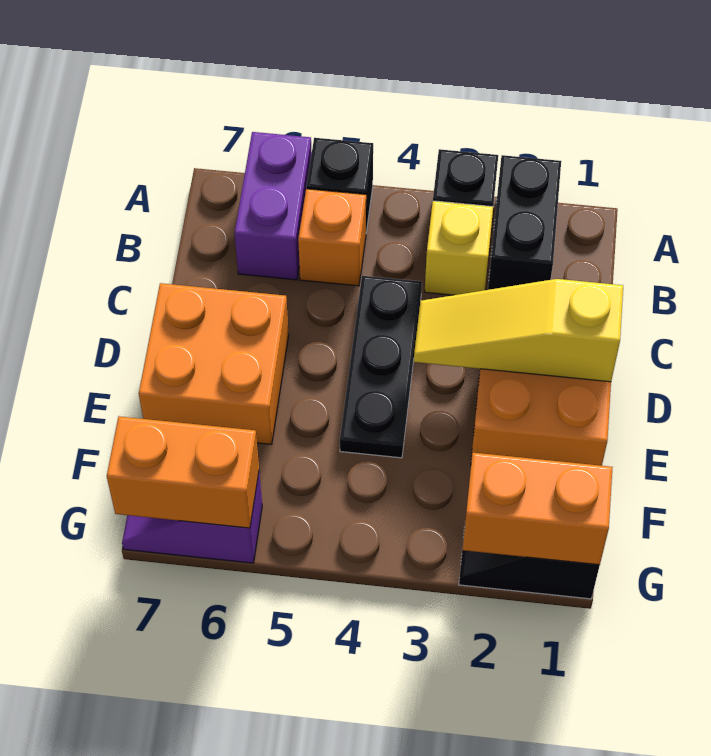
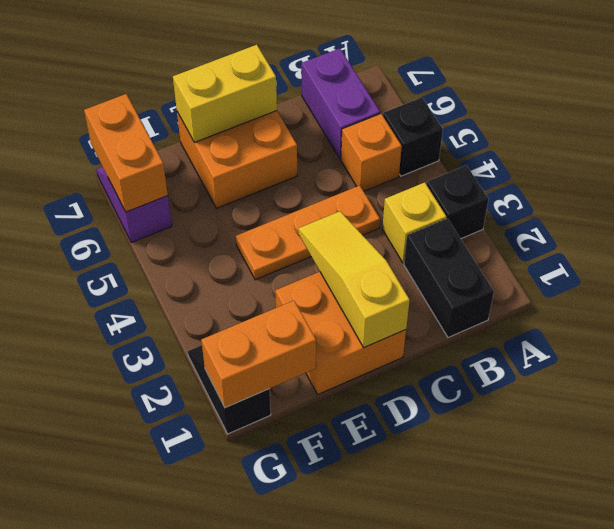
black 1x2 brick [488,155,561,290] -> black 1x2 brick turned to [404,218,494,337]
purple 1x2 brick [235,132,312,280] -> purple 1x2 brick turned to [301,48,380,159]
black 1x3 plate [340,276,422,458] -> orange 1x3 plate [236,186,380,280]
none -> yellow 1x2 brick [173,45,277,142]
orange 1x2 brick [463,453,613,565] -> orange 1x2 brick turned to [201,301,316,408]

